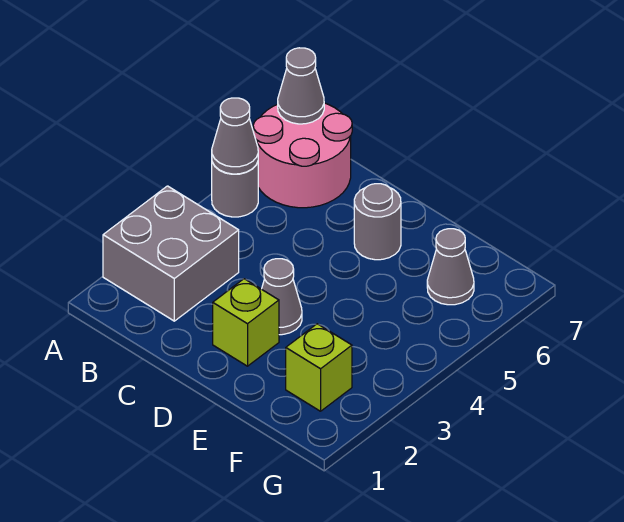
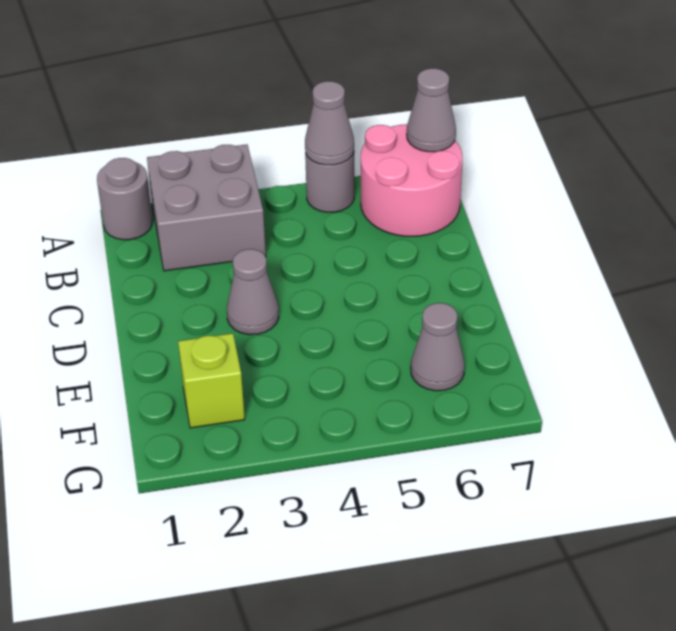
lime 1x1 brick [213,279,279,366] -> none
grey 1x1 round brick [354,184,401,260] -> grey 1x1 round brick moved to [97,158,153,240]

